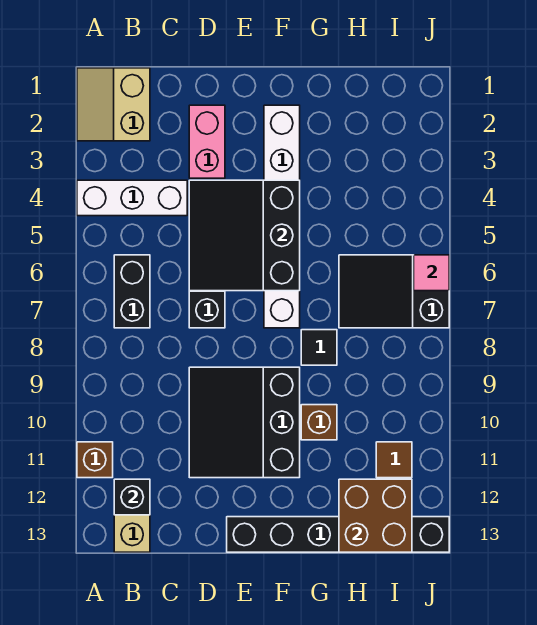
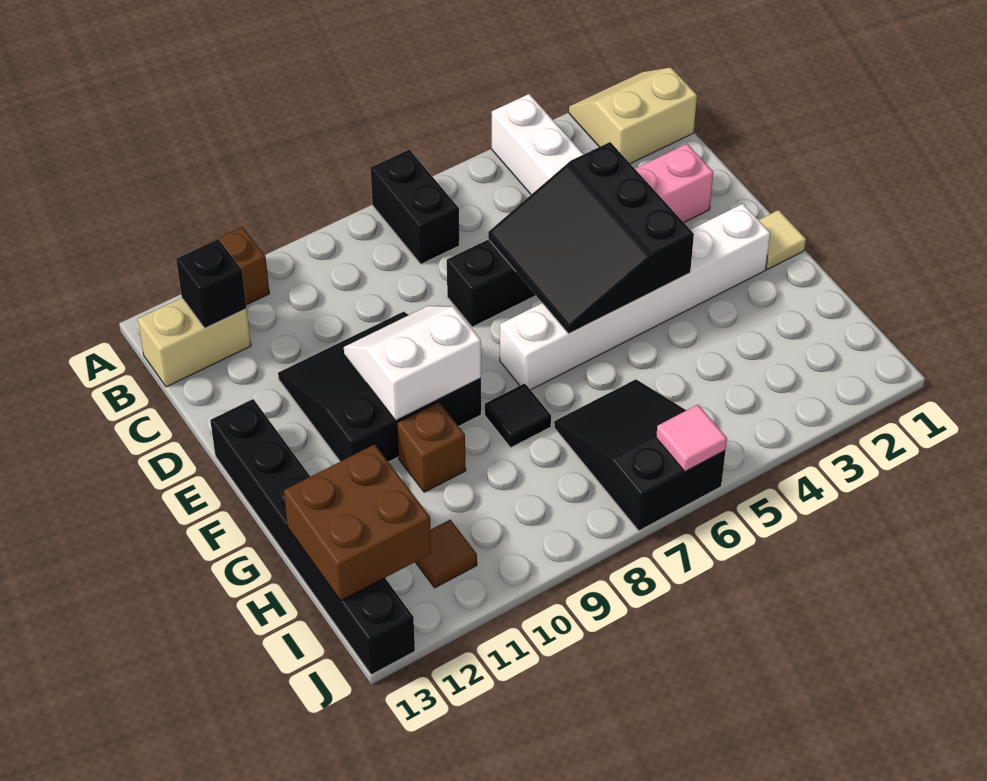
black 1x2 brick [114,255,150,328] -> black 1x2 brick turned to [371,150,459,264]
black 3x3 slope [189,180,300,291] -> black 3x3 slope turned to [488,142,694,334]
none -> white 2x2 slope [344,306,481,420]
none -> tan 1x1 tile [759,210,806,269]

